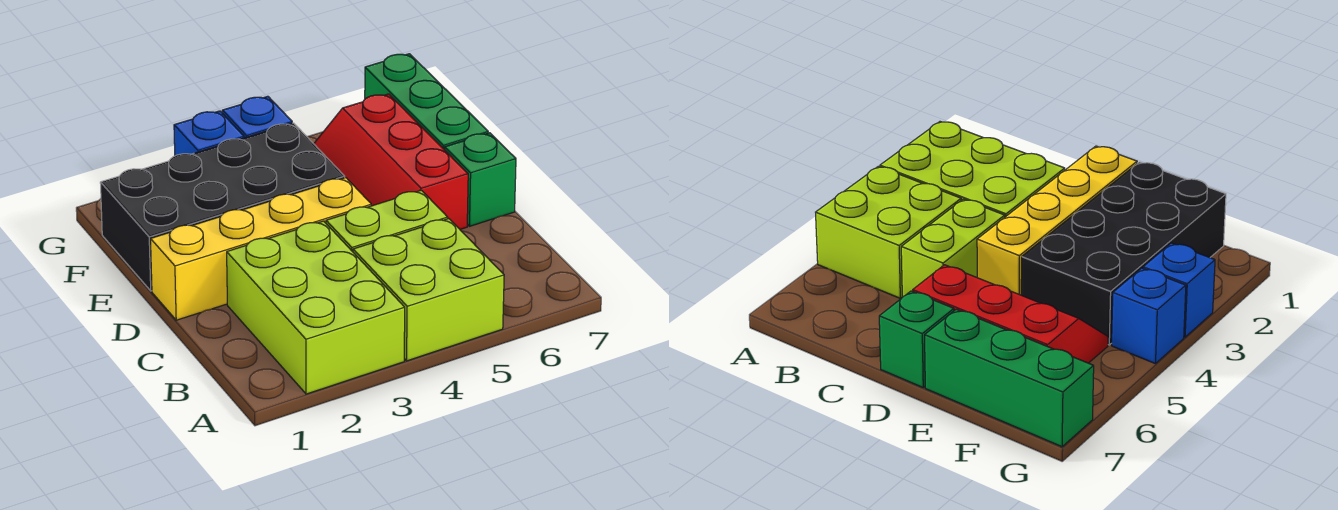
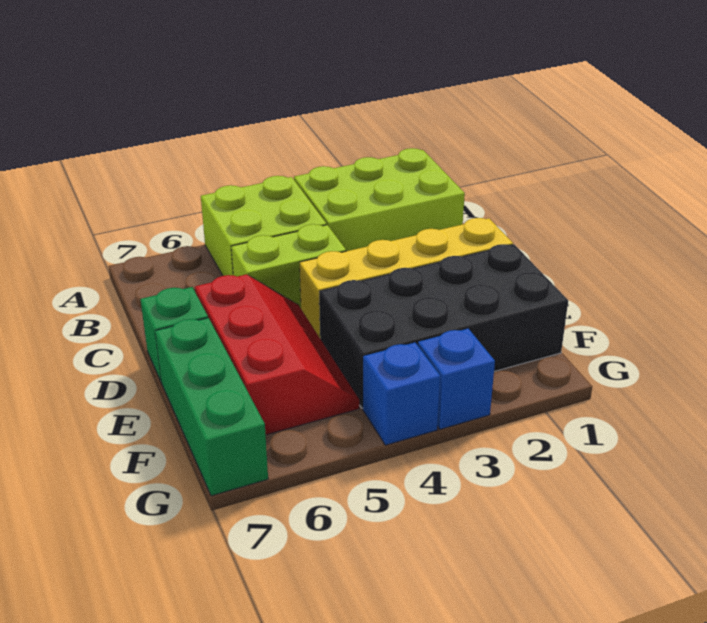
lime 2x3 brick [227,221,405,394] -> lime 2x3 brick turned to [294,148,465,251]

